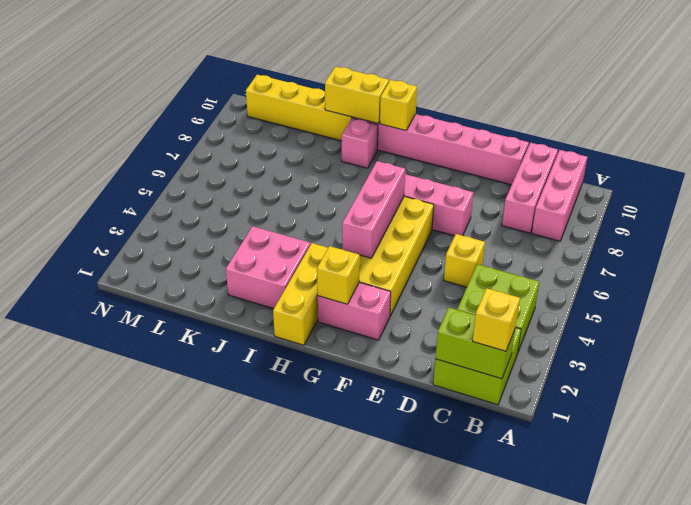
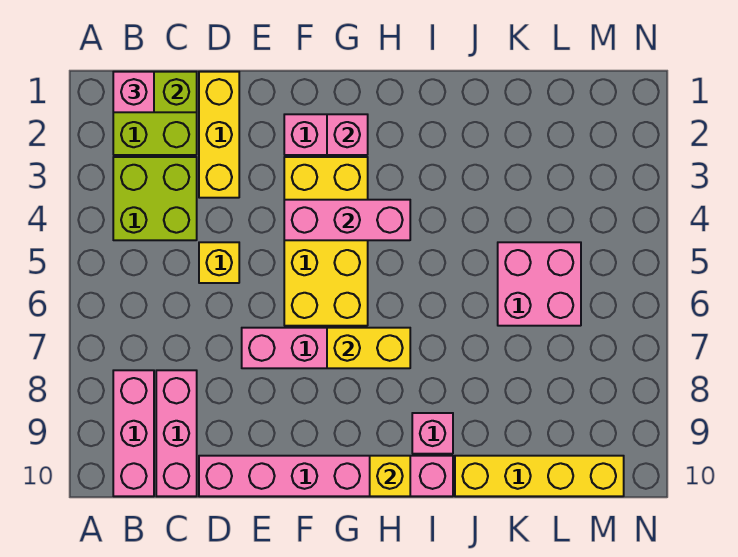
yellow 1x1 brick [473,288,520,351] -> pink 1x1 brick [113,72,154,112]
yellow 1x1 brick [317,246,360,304] -> pink 1x1 brick [327,114,368,155]
pink 1x3 brick [342,161,405,258] -> pink 1x3 brick turned to [284,200,410,240]
yellow 1x3 brick [273,243,328,345] -> yellow 1x3 brick moved to [199,72,239,198]
pink 2x2 brick [226,226,310,309] -> pink 2x2 brick moved to [498,242,581,326]
yellow 1x2 brick [325,67,389,123] -> yellow 1x2 brick moved to [327,328,410,368]

